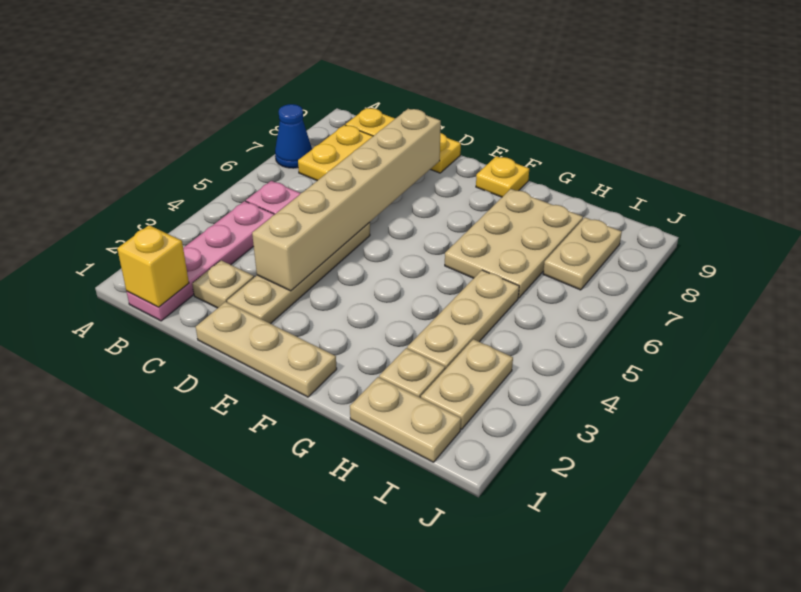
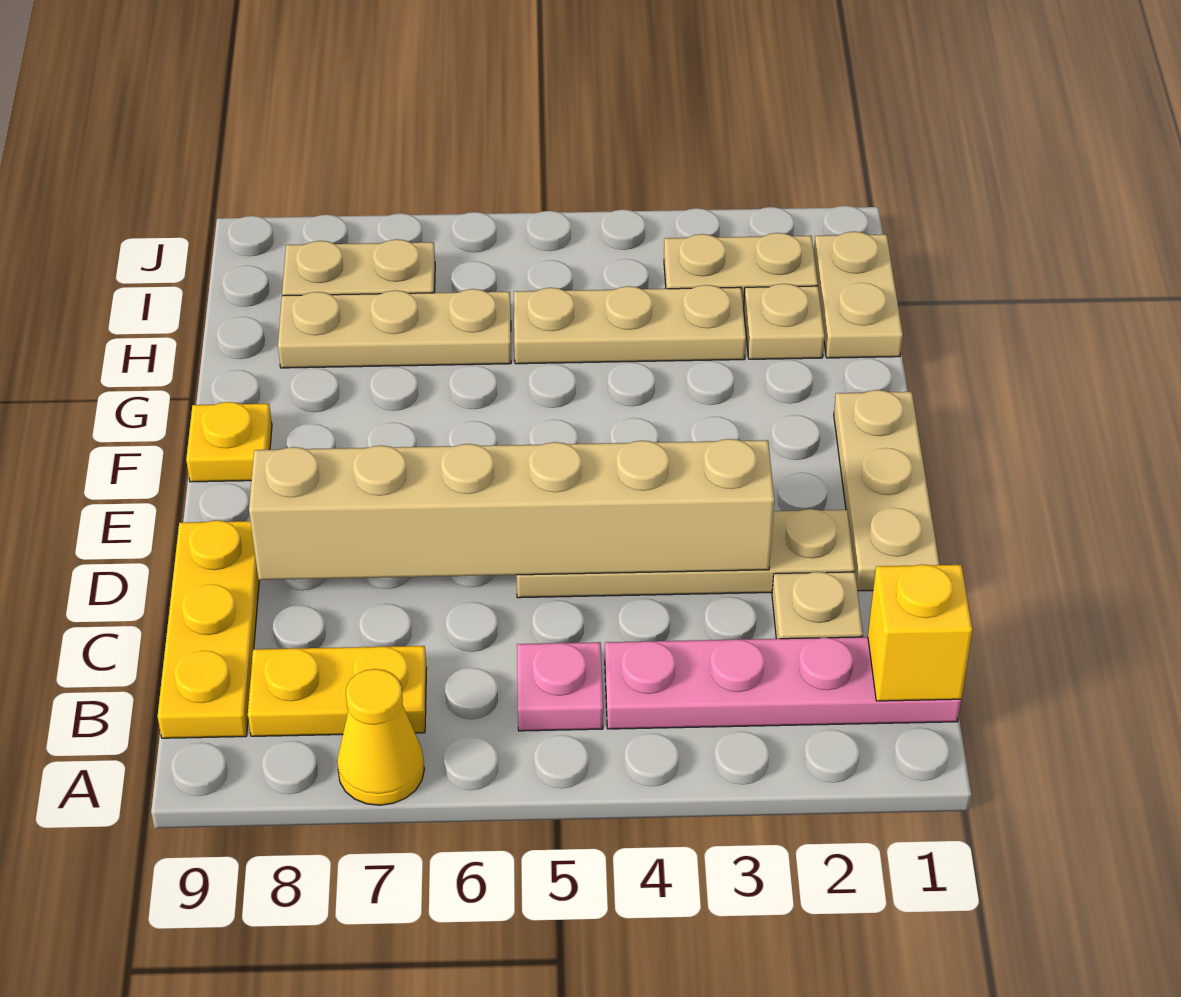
blue 1x1 cone [275,104,312,168] -> yellow 1x1 cone [337,669,424,805]
tan 2x3 plate [445,189,583,298] -> tan 1x3 plate [278,289,511,368]

